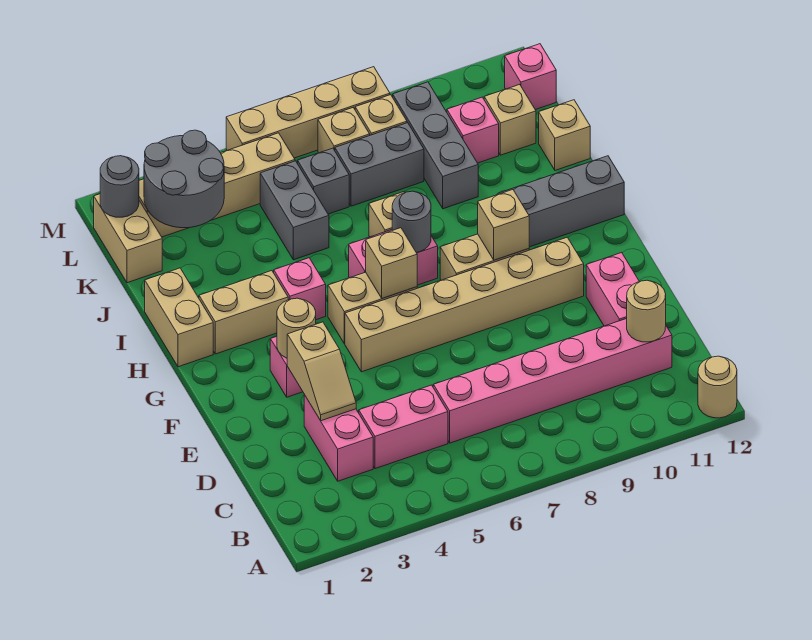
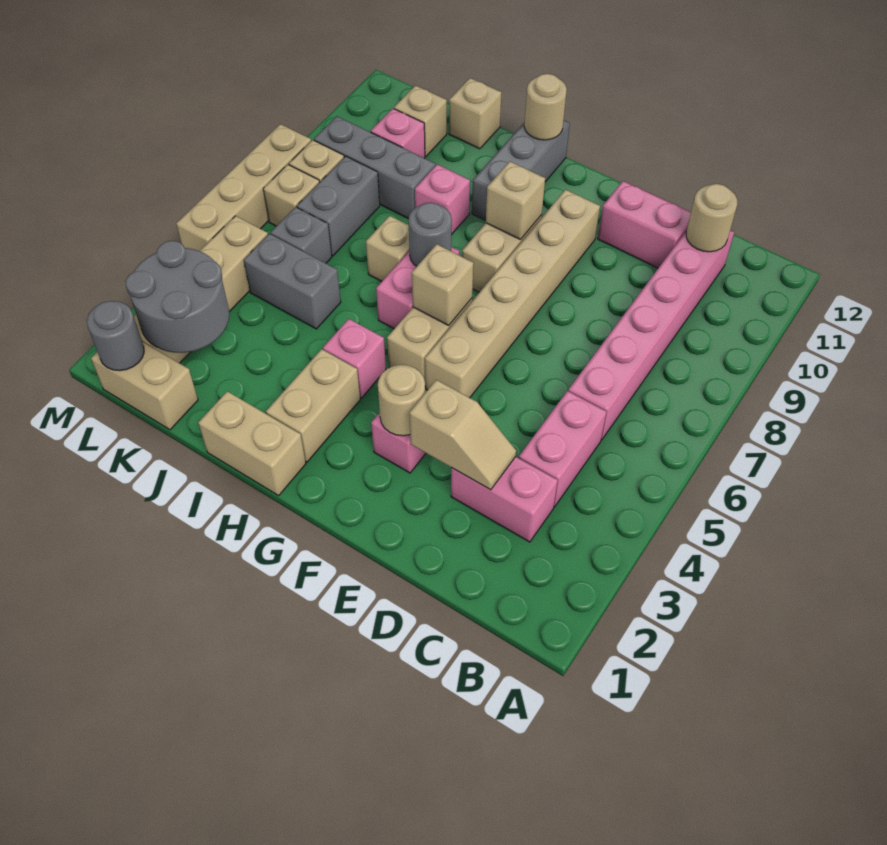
tan 1x1 round brick [698,356,737,418] -> tan 1x1 round brick moved to [524,74,567,140]
pink 1x1 brick [505,44,556,110] -> pink 1x1 brick moved to [415,164,470,235]

